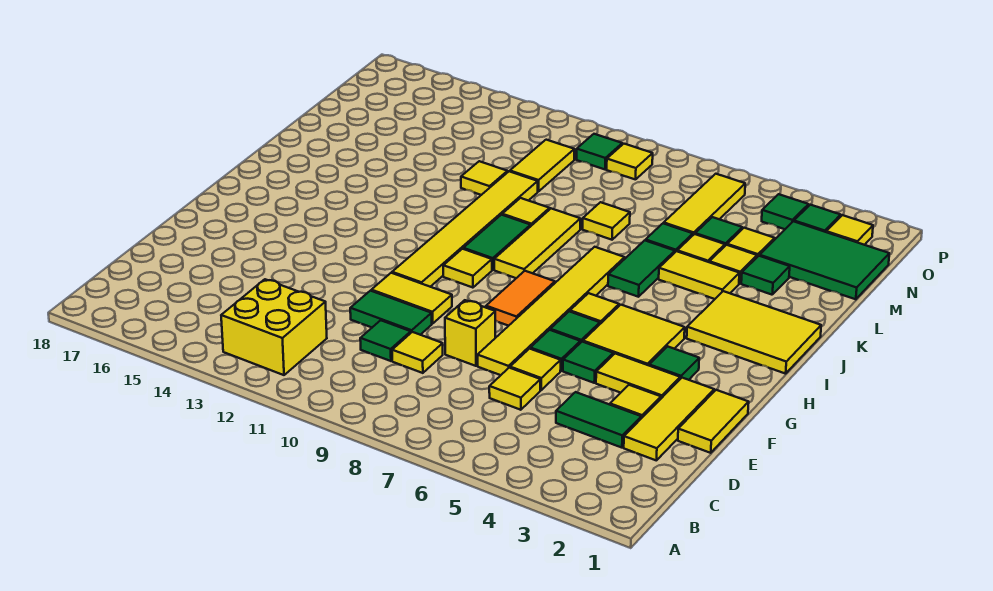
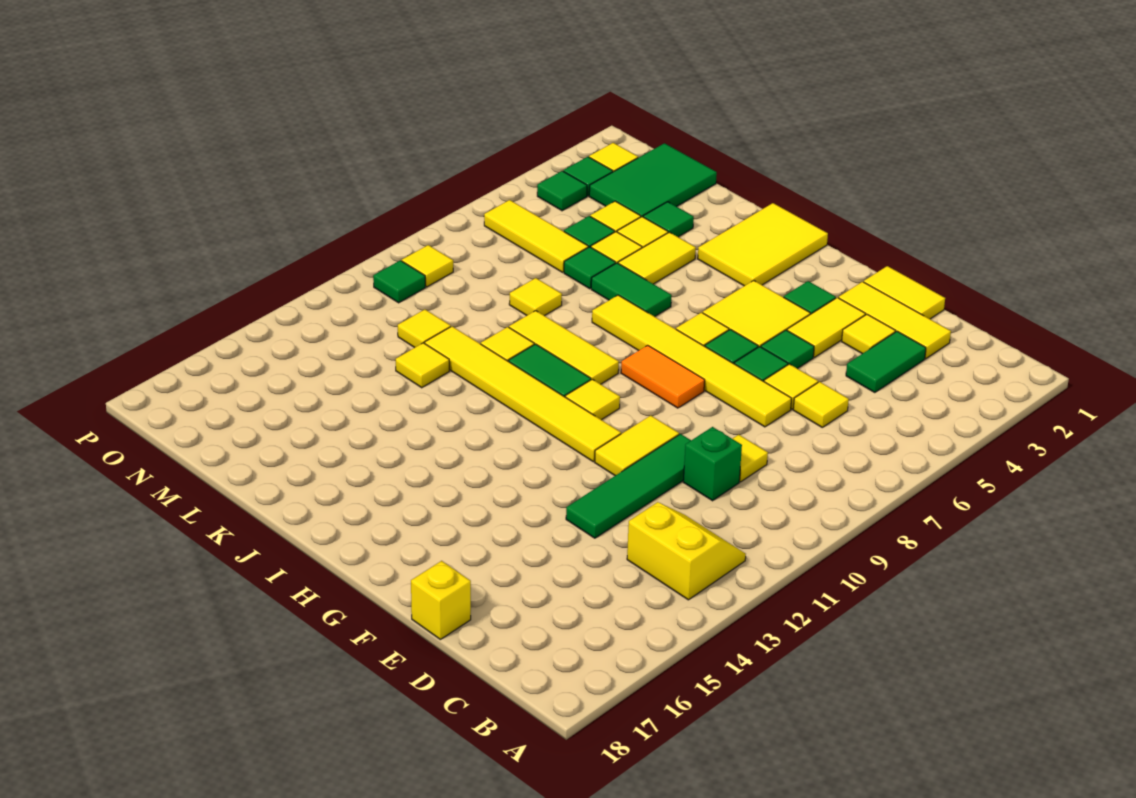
yellow 2x2 brick [221,279,327,375] -> yellow 2x2 slope [627,502,746,600]
green 1x1 tile [360,320,411,361] -> green 1x1 brick [683,427,742,501]
yellow 1x1 brick [445,300,495,366] -> yellow 1x1 brick moved to [411,561,471,639]
green 1x2 tile [350,291,432,335] -> green 1x4 tile [566,434,691,538]
yellow 1x2 tile [510,140,574,191] -> yellow 1x1 tile [398,309,451,348]

